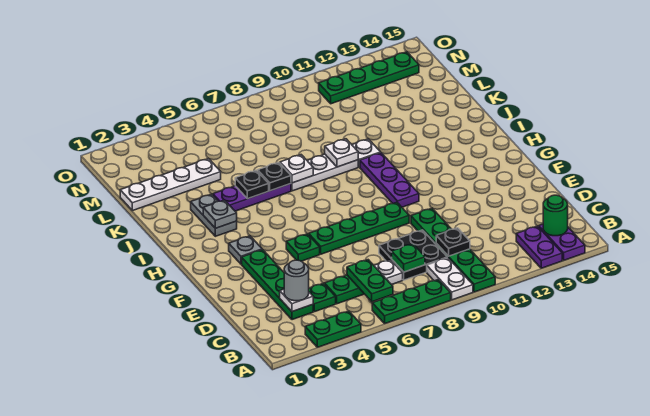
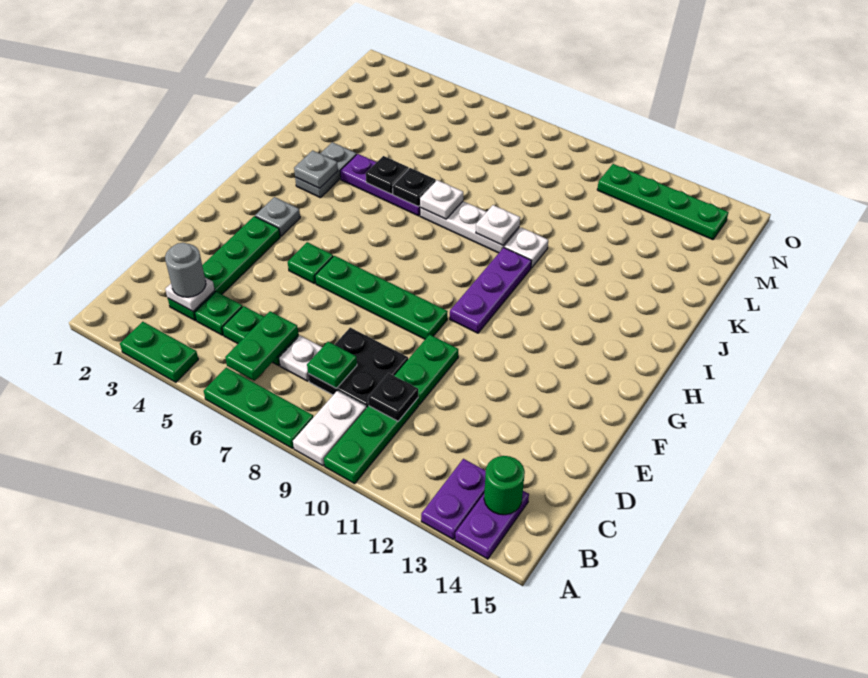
white 1x4 plate [120,159,221,211] -> none

